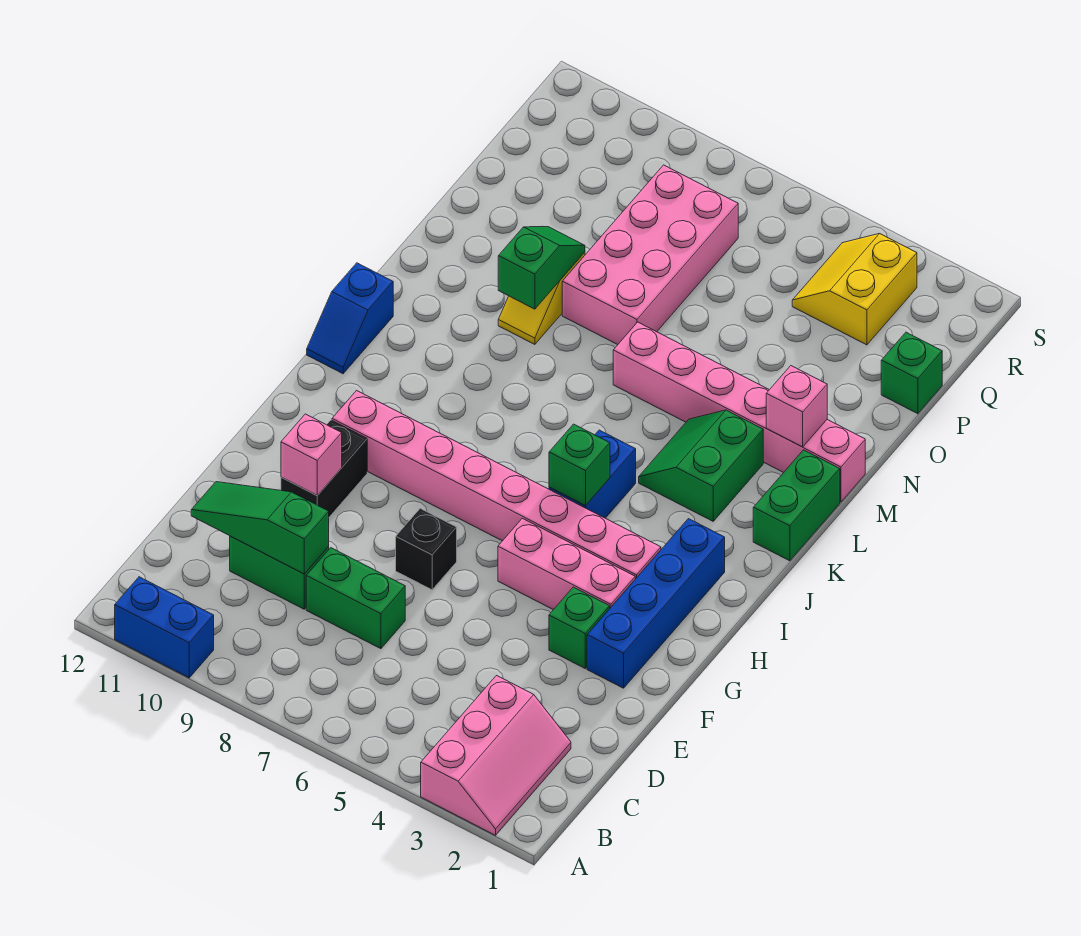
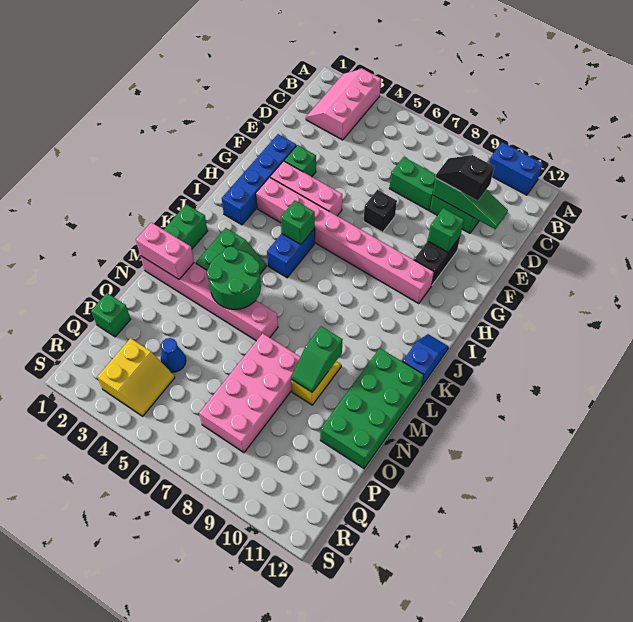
none -> black 1x2 slope [436,155,494,201]
pink 1x1 brick [281,414,342,495] -> green 1x1 brick [428,208,464,252]
none -> green 2x2 round brick [207,247,261,309]
none -> green 2x4 brick [320,348,424,468]
pink 1x1 brick [766,366,827,447] -> pink 1x2 brick [136,222,194,279]
none -> blue 1x1 cone [161,338,186,372]

